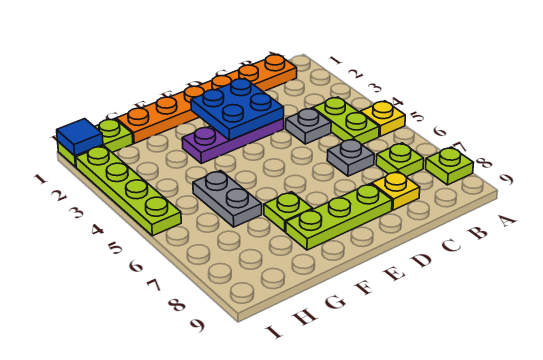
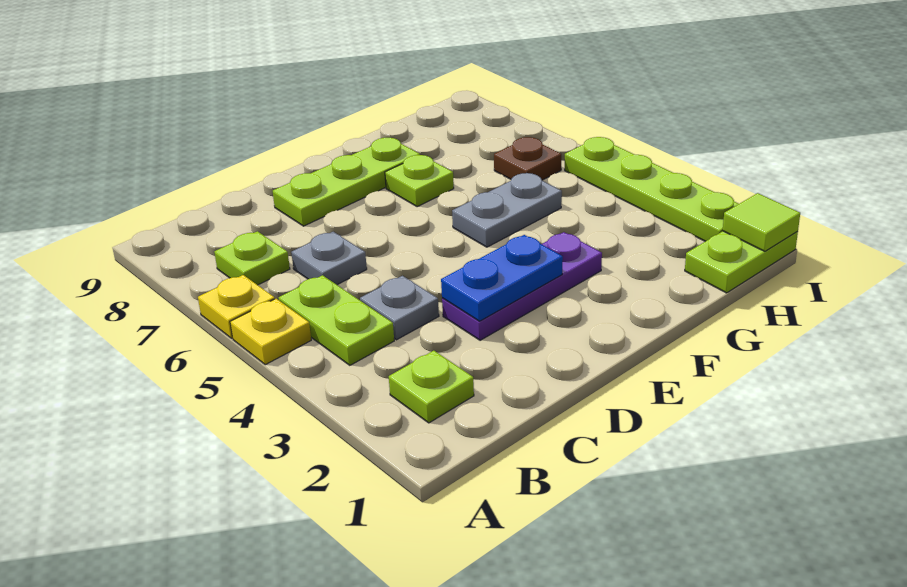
lime 1x1 plate [426,147,473,185] -> lime 1x1 plate moved to [389,351,474,423]
orange 1x6 plate [116,55,297,143] -> none
yellow 1x1 plate [372,171,420,210] -> yellow 1x1 plate moved to [198,275,275,338]
blue 2x2 plate [191,78,284,140] -> blue 1x2 plate [441,235,563,321]
grey 1x2 plate [193,170,262,227] -> grey 1x2 plate turned to [452,173,562,247]
none -> brown 1x1 plate [494,137,561,180]
blue 1x1 tile [57,119,103,156] -> lime 1x1 tile [723,193,800,251]

